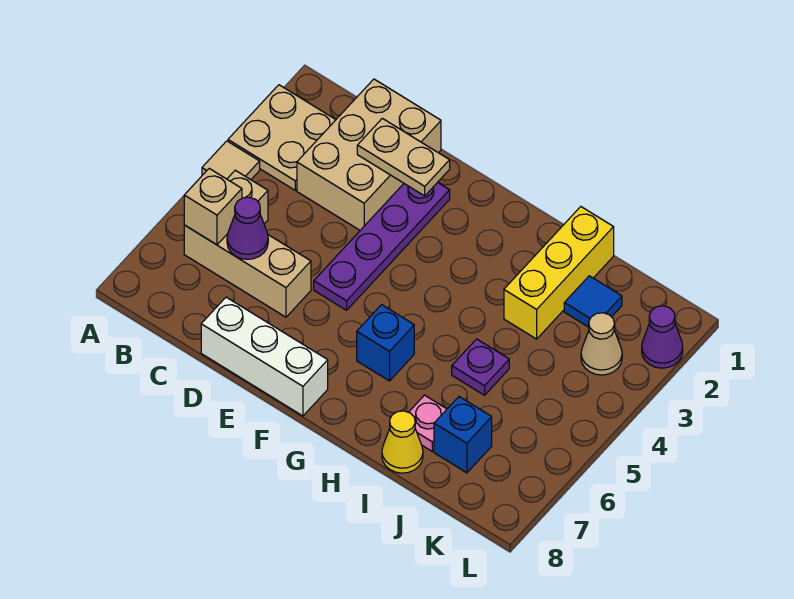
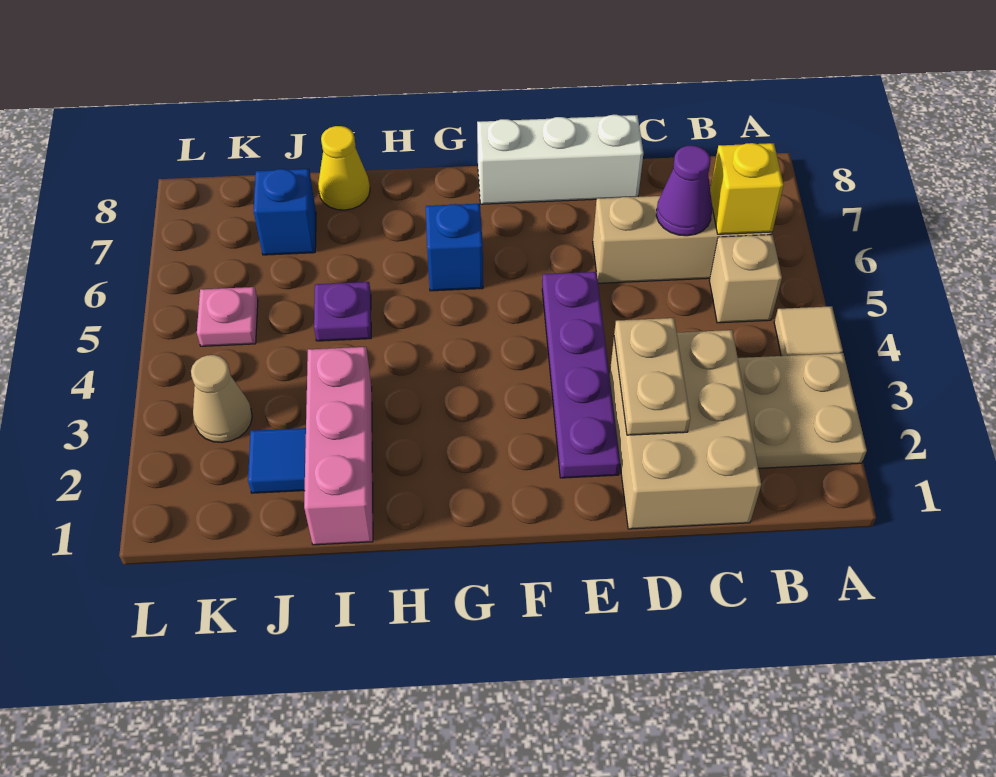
tan 1x1 brick [184,169,242,245] -> yellow 1x1 brick [710,143,784,234]
tan 1x2 plate [357,118,450,196] -> tan 1x2 plate turned to [614,318,690,435]
yellow 1x3 brick [504,207,614,339] -> pink 1x3 brick [304,347,373,545]
pink 1x1 plate [409,395,447,451] -> pink 1x1 plate moved to [197,287,258,346]
purple 1x1 cone [642,306,683,368] -> none

